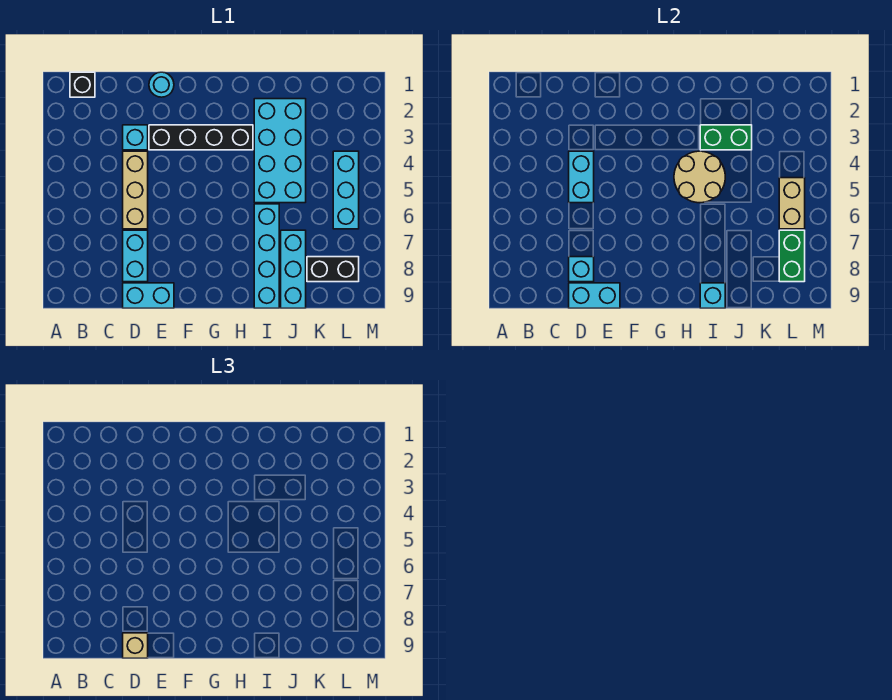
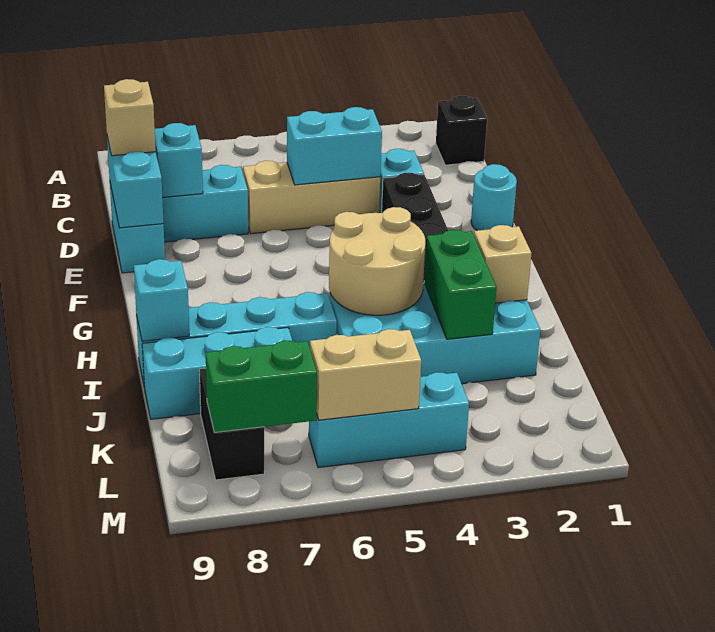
none -> tan 1x1 brick [474,225,531,303]

